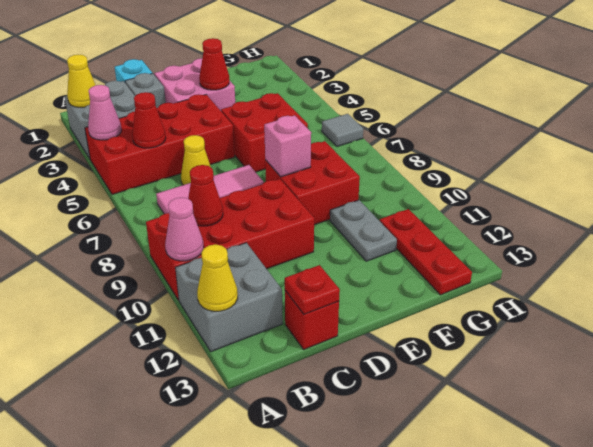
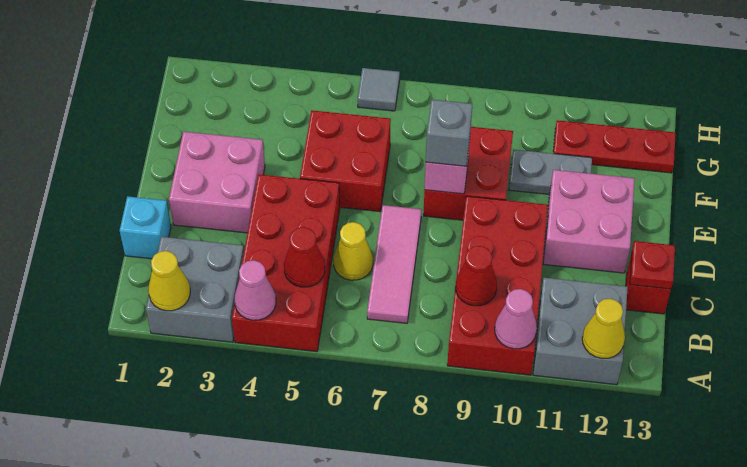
grey 1x1 brick [125,73,166,108] -> grey 1x1 brick moved to [426,100,472,166]
none -> pink 2x2 brick [543,170,635,273]
red 1x1 cone [199,38,229,90] -> none

